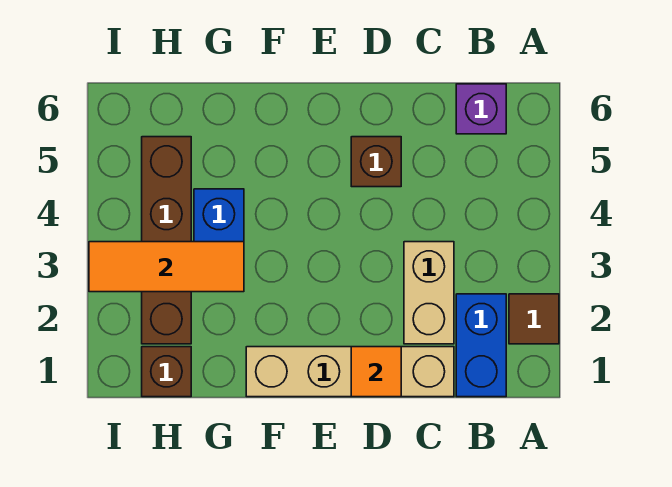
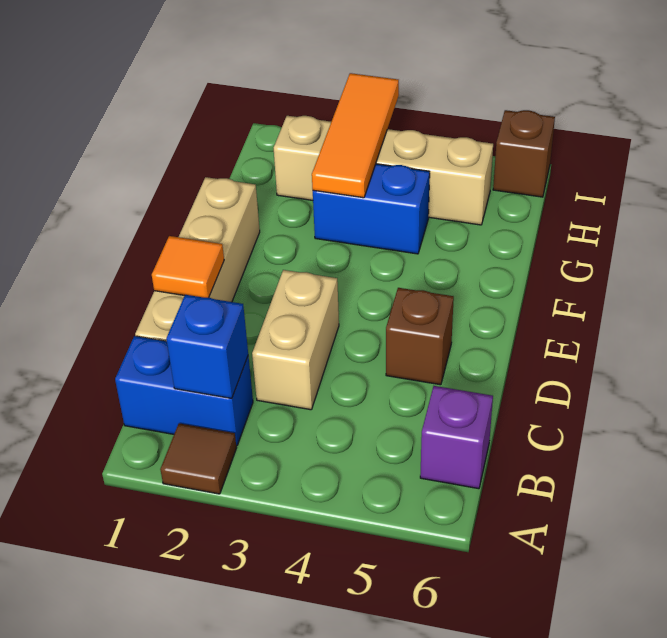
none -> blue 1x1 brick [166,295,248,398]
tan 1x2 brick [404,242,454,344] -> tan 1x2 brick turned to [252,270,339,410]
brown 1x1 brick [142,347,191,397] -> brown 1x1 brick moved to [493,110,555,197]
brown 1x4 brick [142,137,191,344] -> tan 1x4 brick [274,116,493,225]

